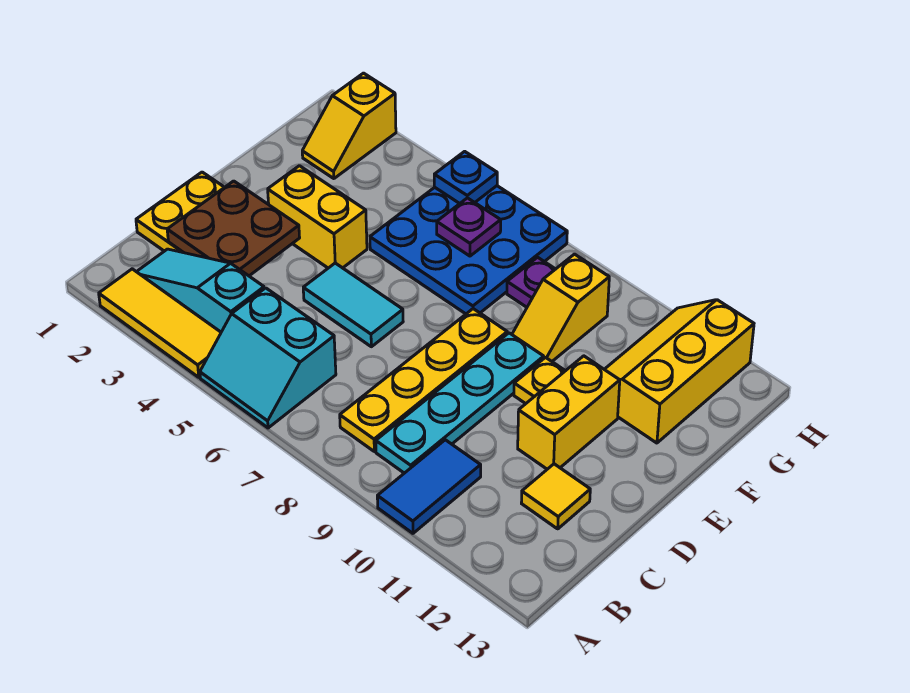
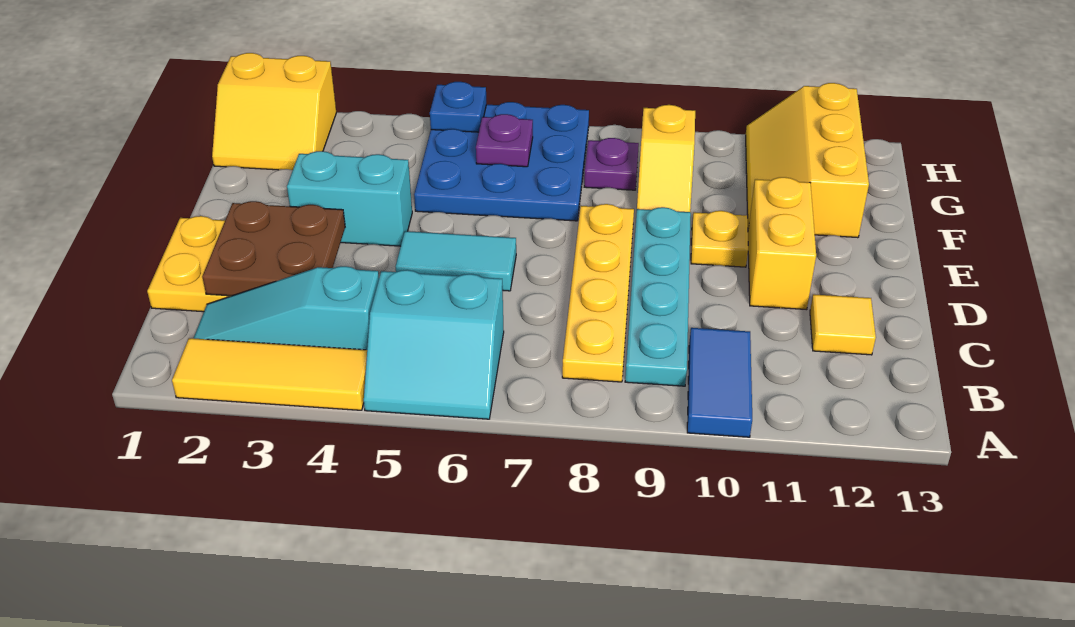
yellow 1x2 brick [268,166,367,268] -> cyan 1x2 brick [287,151,412,246]
yellow 1x2 slope [302,73,396,179] -> yellow 2x2 slope [212,53,336,170]

